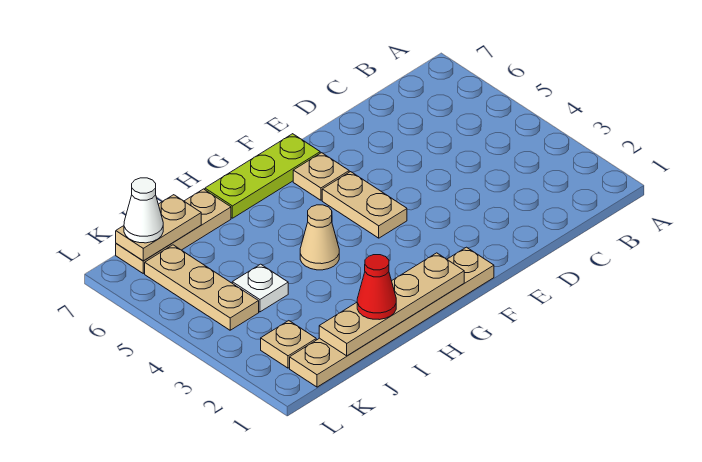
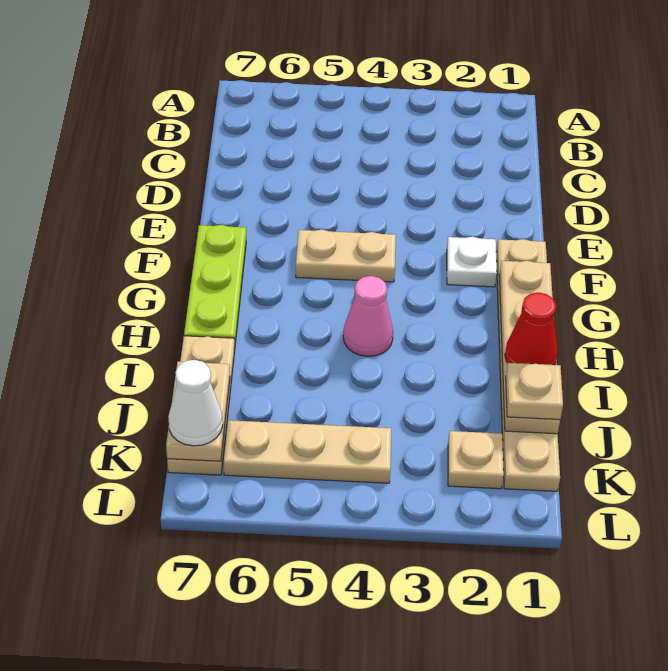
tan 1x1 plate [293,153,349,200] -> tan 1x1 plate moved to [506,363,563,420]
tan 1x1 cone [300,205,339,270] -> pink 1x1 cone [343,276,393,356]
white 1x1 plate [232,264,288,312] -> white 1x1 plate moved to [447,237,497,287]

